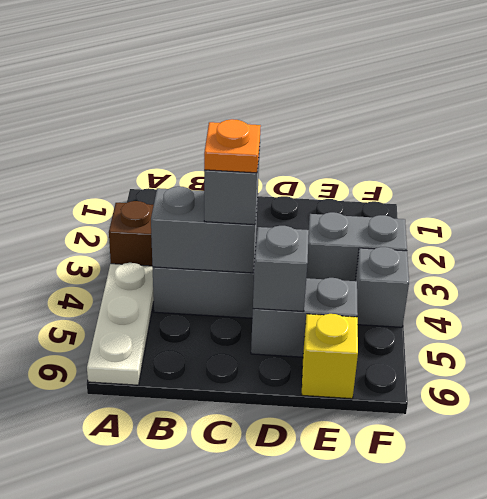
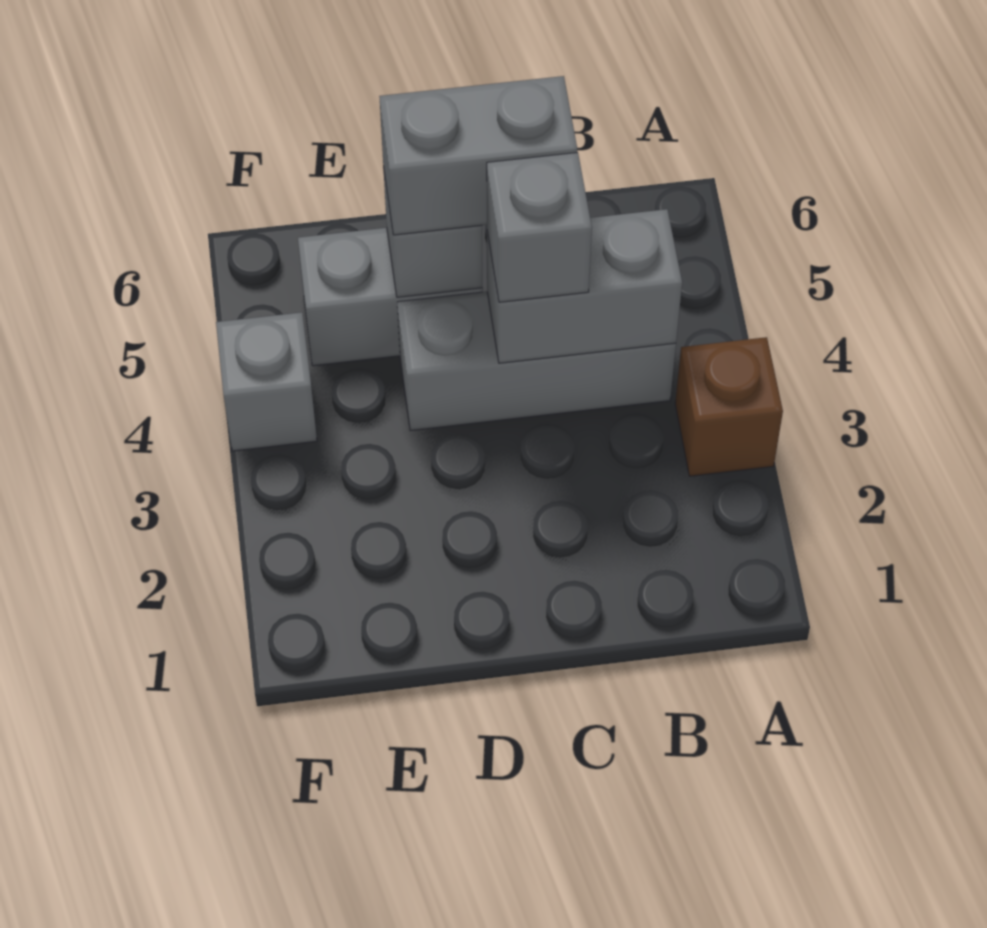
white 1x3 plate [87,263,154,385] -> none
orange 1x1 plate [204,119,261,173] -> none
grey 1x2 brick [306,212,407,281] -> grey 1x2 brick moved to [379,76,577,235]
yellow 1x1 brick [302,314,358,399] -> none

